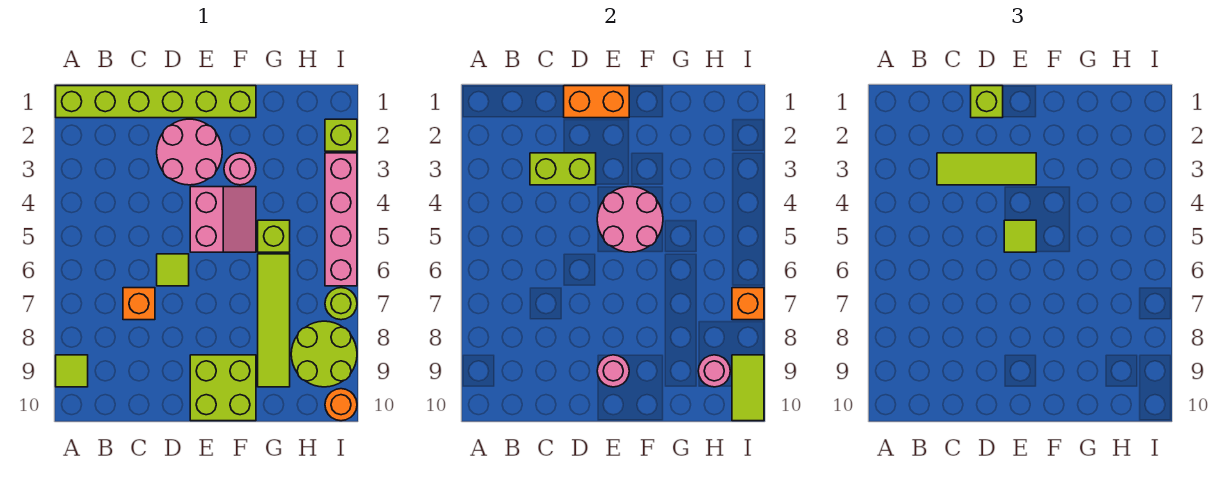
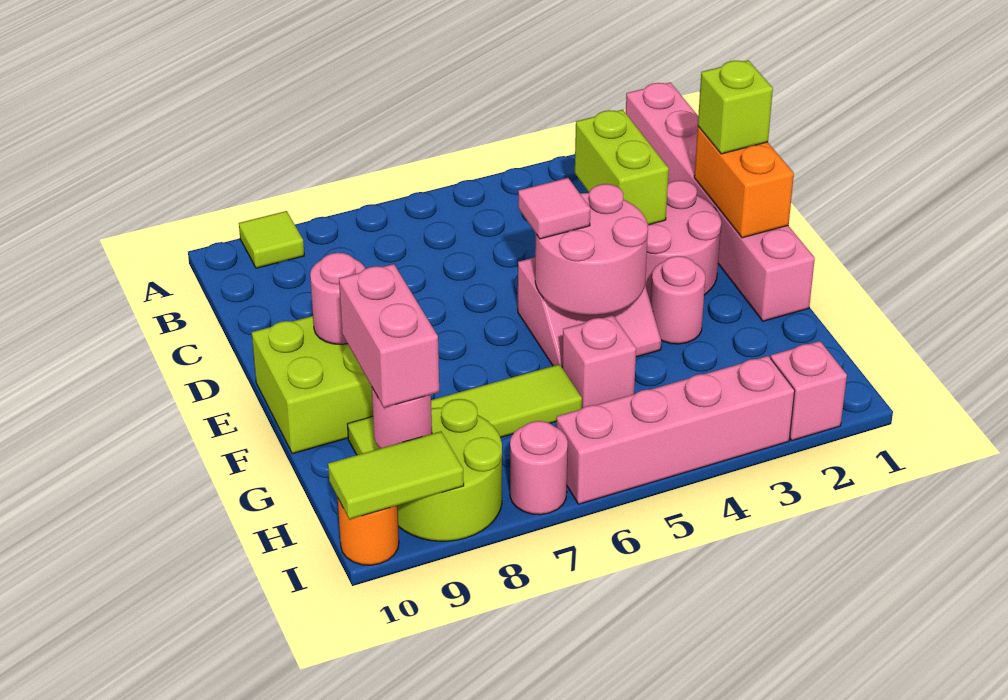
lime 1x6 brick [56,86,256,118] -> pink 1x6 brick [626,82,815,321]
lime 1x3 tile [937,153,1036,185] -> none
orange 1x1 brick [123,288,155,320] -> none
lime 1x1 tile [157,254,189,286] -> none
lime 1x1 tile [1004,220,1036,252] -> pink 1x1 tile [518,178,590,239]
lime 1x1 brick [258,220,290,252] -> pink 1x1 brick [562,315,636,408]
none -> pink 1x2 brick [339,264,439,408]
lime 1x1 brick [325,119,357,151] -> pink 1x1 brick [771,341,847,441]
lime 1x1 round brick [325,288,357,320] -> pink 1x1 round brick [510,421,568,515]
orange 1x1 brick [732,288,764,320] -> none

